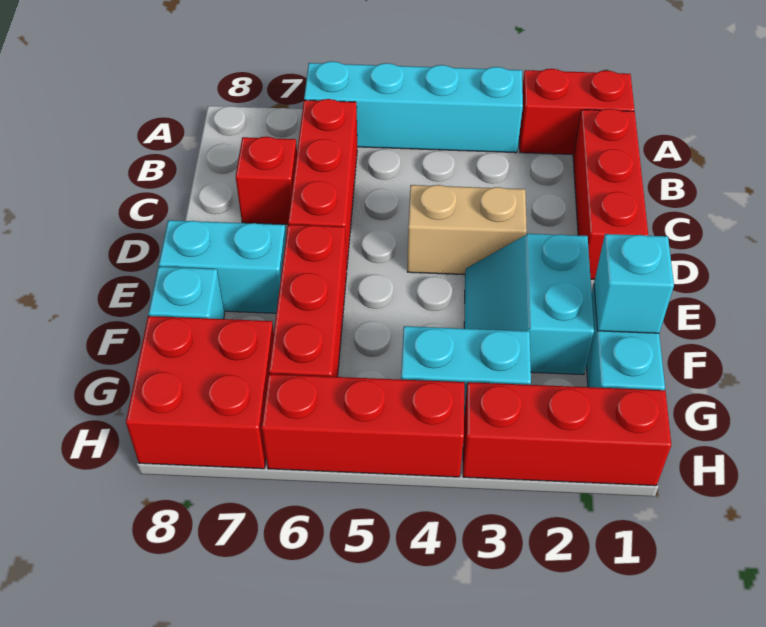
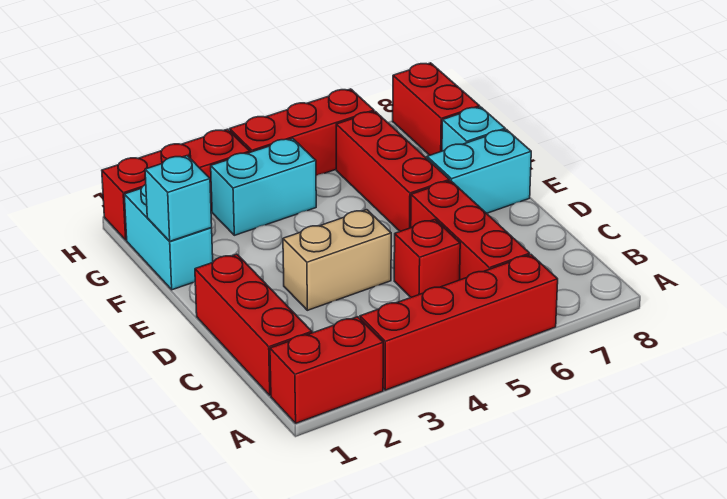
cyan 1x4 brick [304,61,523,153] -> red 1x4 brick [360,255,558,390]
red 1x1 brick [236,137,297,224] -> red 1x1 brick moved to [394,220,460,297]
cyan 2x2 slope [464,234,594,375] -> none
red 2x2 brick [126,316,274,469] -> red 1x2 brick [393,63,479,155]

